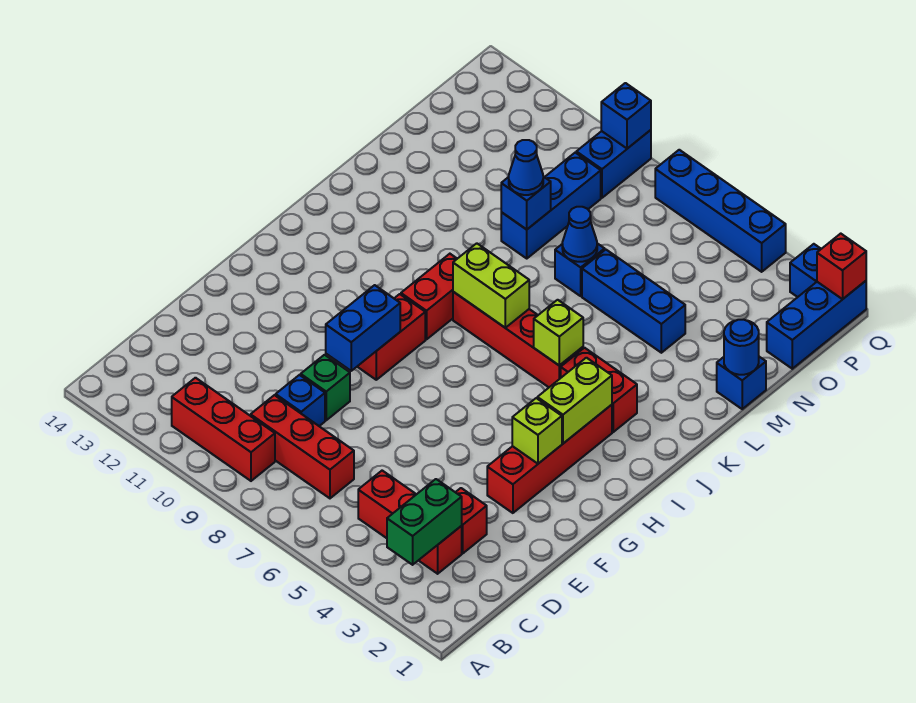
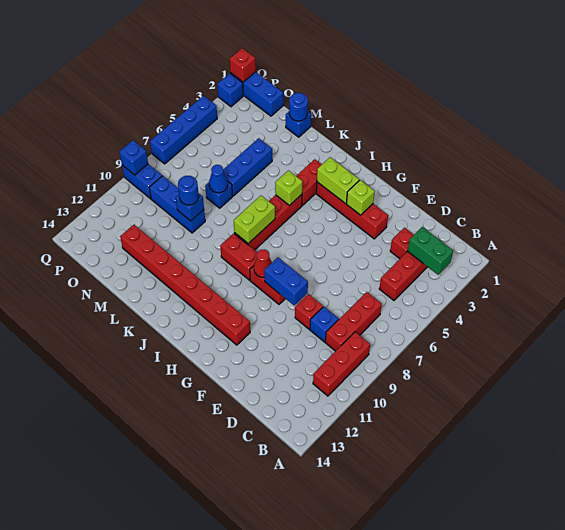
green 1x1 brick [301,355,350,420] -> red 1x1 brick [295,294,323,329]
none -> red 1x8 brick [120,225,250,345]
none -> red 1x1 cone [254,250,272,277]
blue 1x1 cone [509,140,543,195] -> blue 1x1 round brick [178,176,199,205]

